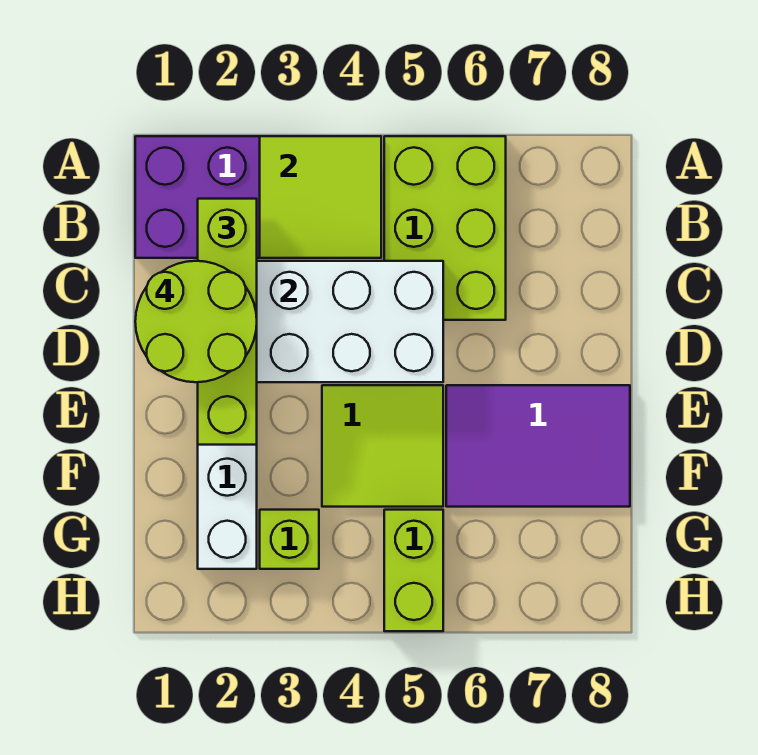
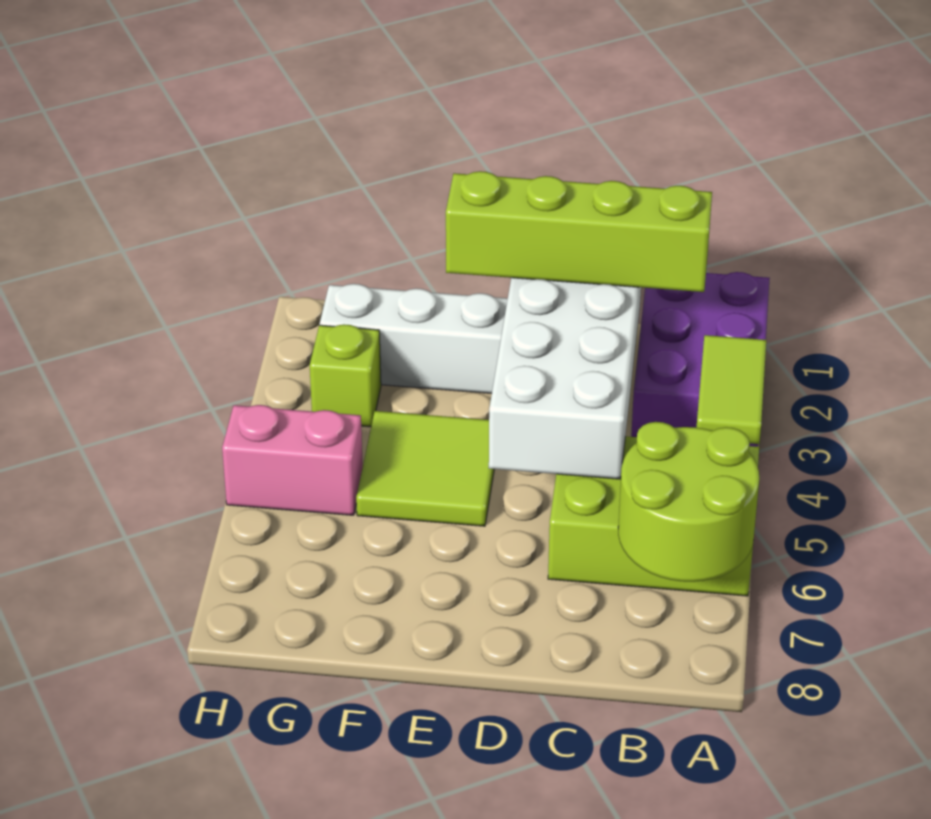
lime 2x2 tile [260,136,381,258] -> lime 1x2 tile [697,335,766,444]
lime 2x2 round brick [135,261,257,382] -> lime 2x2 round brick moved to [618,422,759,582]
purple 2x3 tile [446,385,630,507] -> none
lime 1x2 brick [384,510,443,631] -> pink 1x2 brick [222,405,363,515]

